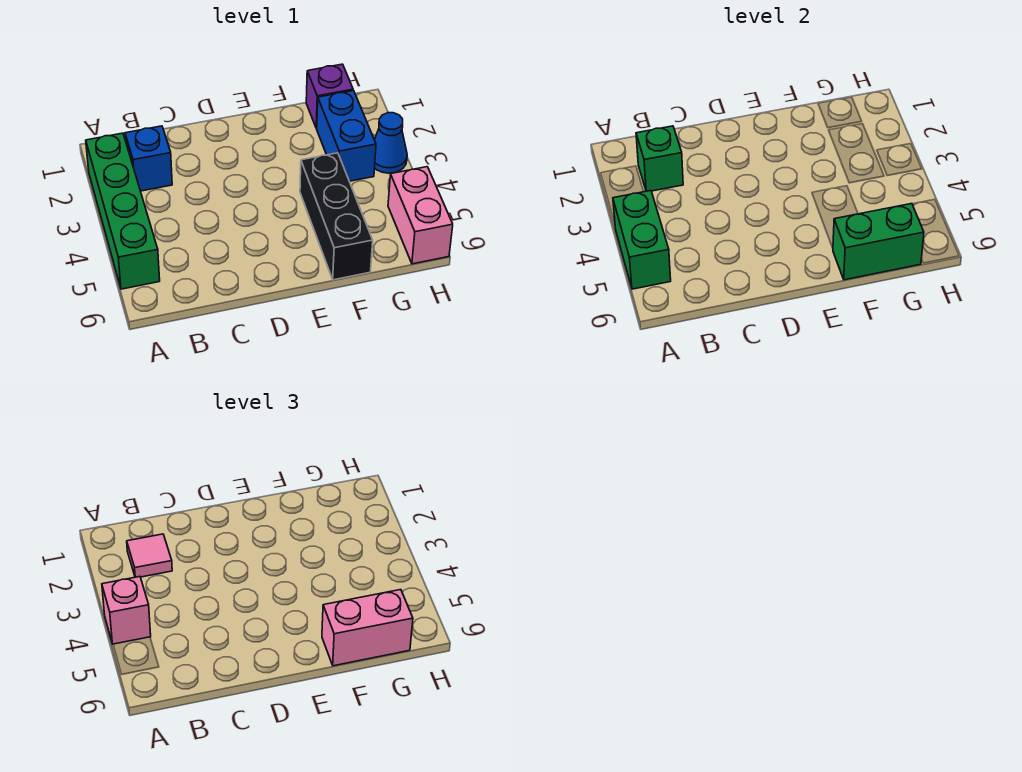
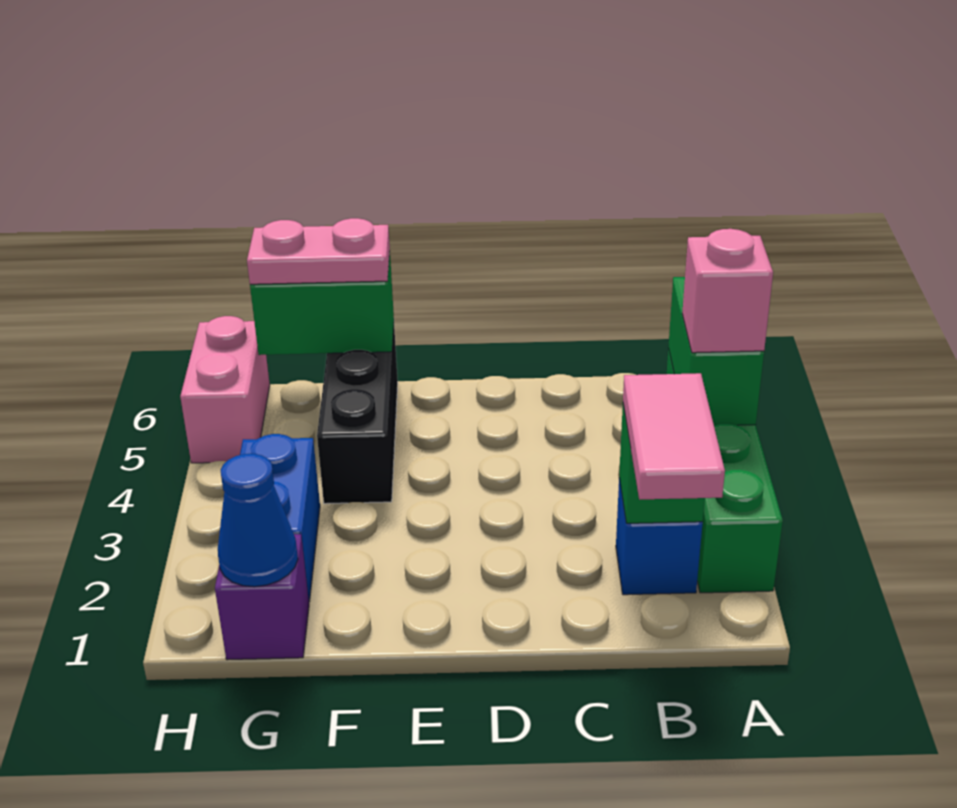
pink 1x1 tile [127,534,172,577] -> pink 1x2 tile [623,373,725,500]
pink 1x2 brick [322,590,413,666] -> pink 1x2 plate [247,218,390,284]
blue 1x1 cone [374,113,407,173] -> blue 1x1 cone moved to [218,454,298,587]

